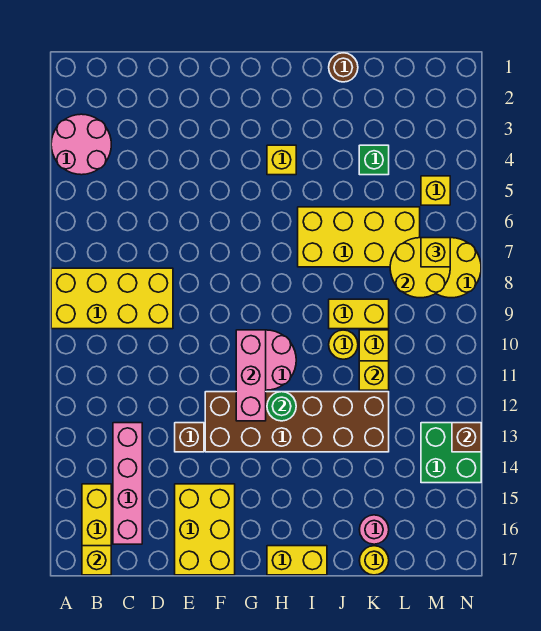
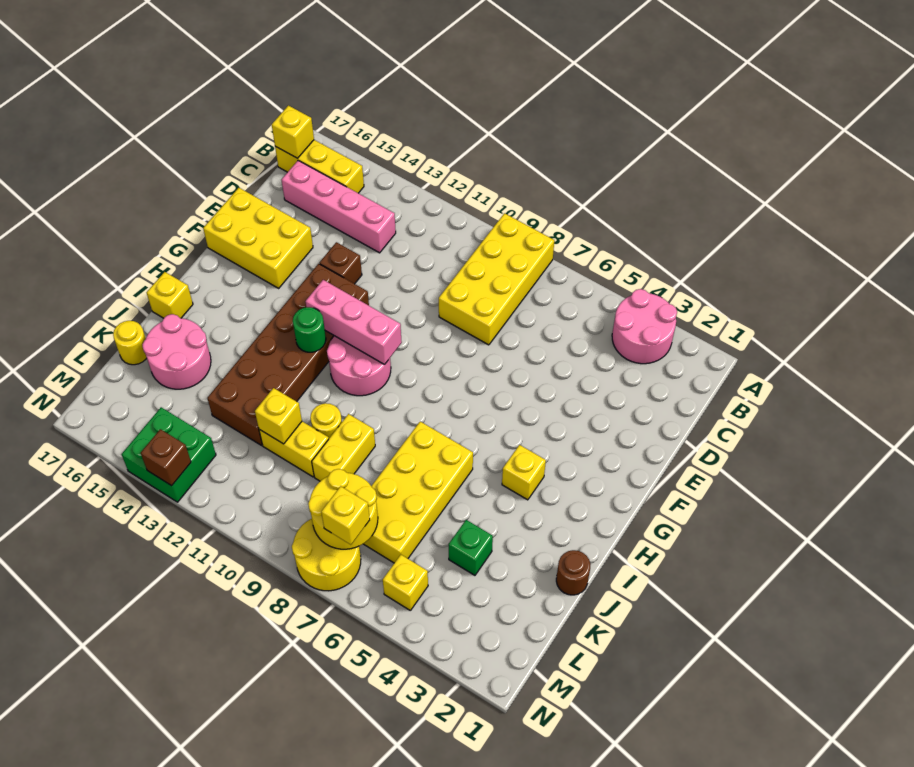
yellow 1x2 brick [267,546,327,575] -> yellow 1x1 brick [147,272,193,318]
pink 1x1 round brick [359,515,389,544] -> pink 2x2 round brick [142,314,211,389]

